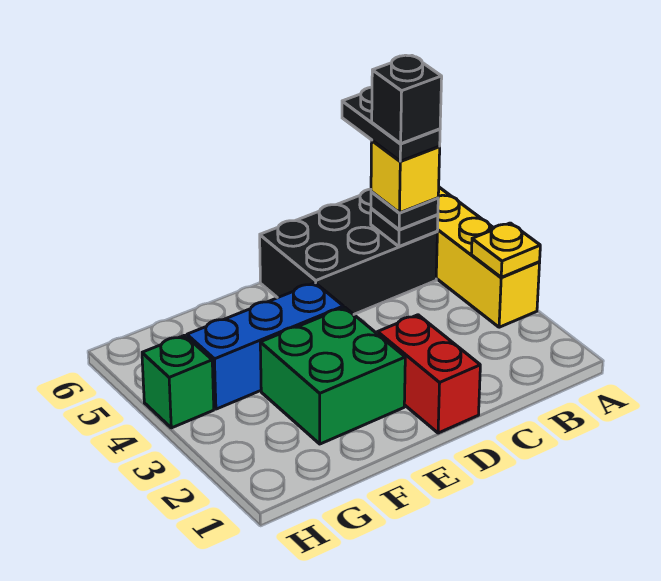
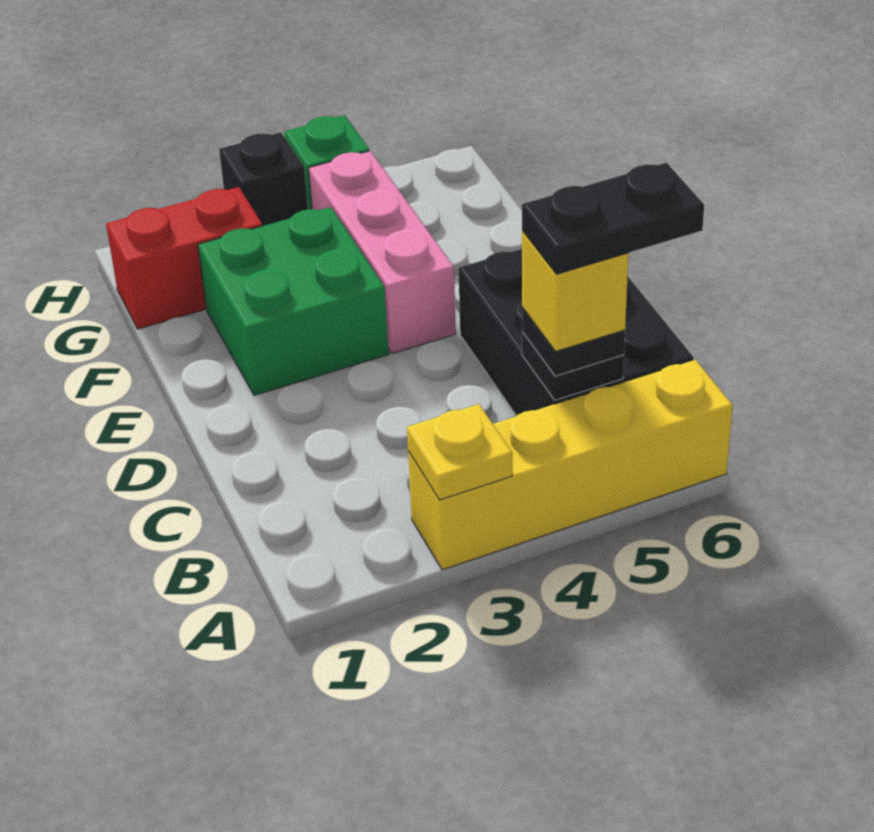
black 1x1 brick [372,55,442,143] -> black 1x1 brick moved to [219,132,308,226]
red 1x2 brick [378,315,480,433] -> red 1x2 brick moved to [106,187,262,329]
blue 1x3 brick [187,283,343,409] -> pink 1x3 brick [309,151,456,353]

